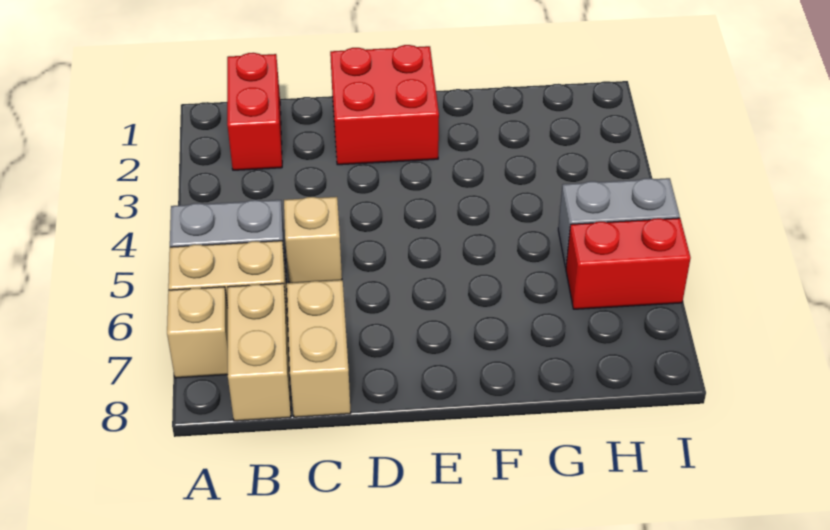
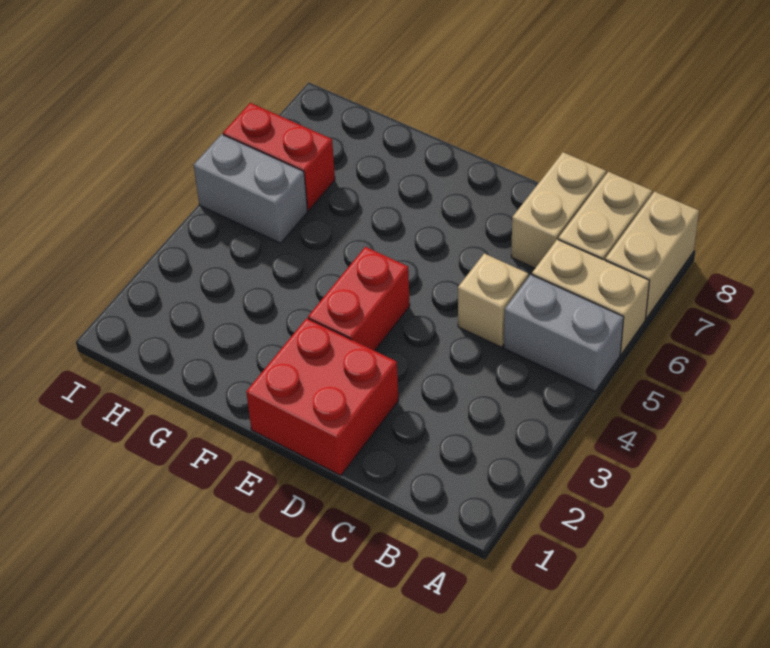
tan 1x1 brick [167,287,228,378] -> tan 1x2 brick [605,192,699,318]
red 1x2 brick [227,53,282,170] -> red 1x2 brick moved to [308,247,410,351]

